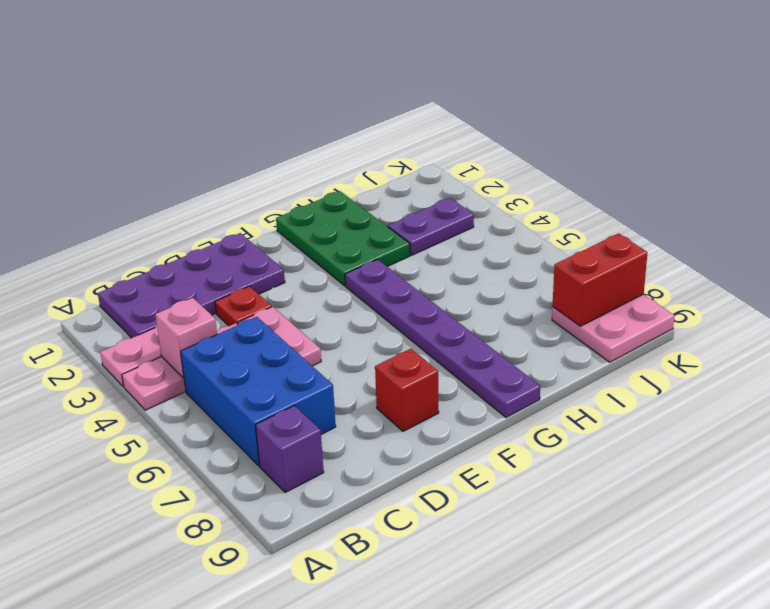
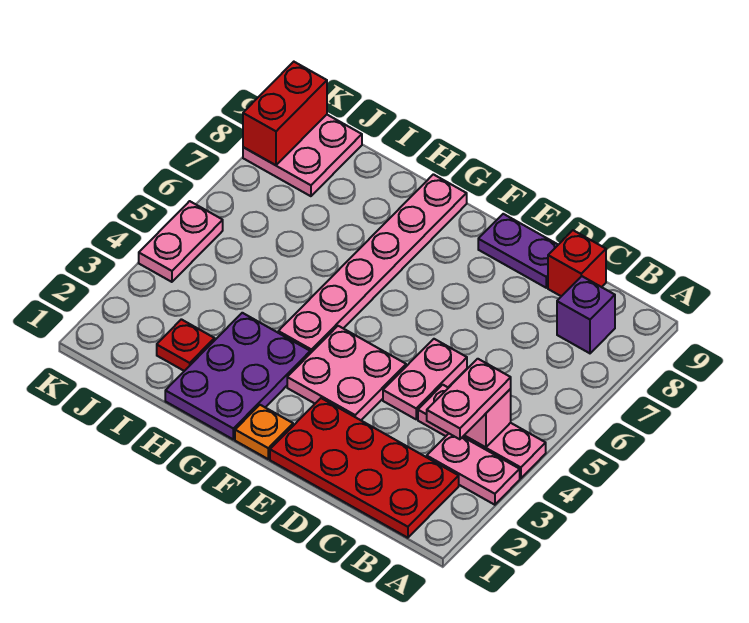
purple 2x4 plate [98,233,285,338] -> red 2x4 plate [270,398,459,538]
none -> pink 1x2 plate [427,359,511,439]
blue 2x3 brick [181,317,336,466] -> none
red 1x1 plate [215,286,272,326] -> red 1x1 plate moved to [157,319,215,371]
none -> pink 2x2 plate [287,326,406,420]
red 1x1 brick [375,349,439,431] -> red 1x1 brick moved to [548,230,606,296]
none -> orange 1x1 plate [235,405,293,459]
green 2x3 plate [276,191,410,286] -> purple 2x3 plate [165,313,310,439]
purple 1x6 plate [345,259,540,417] -> pink 1x6 plate [278,174,467,353]
purple 1x2 plate [388,198,474,255] -> purple 1x2 plate moved to [478,214,558,288]
red 1x2 brick [553,233,647,326] -> red 1x2 brick turned to [243,62,327,165]
none -> pink 1x2 plate [139,201,223,282]

